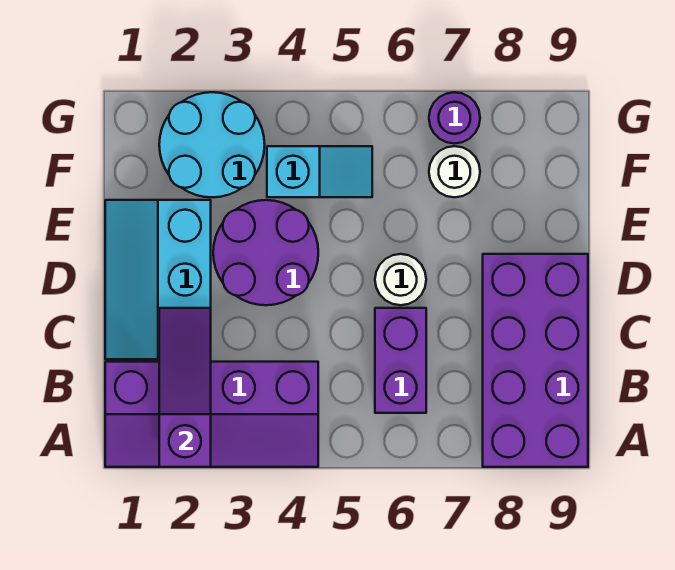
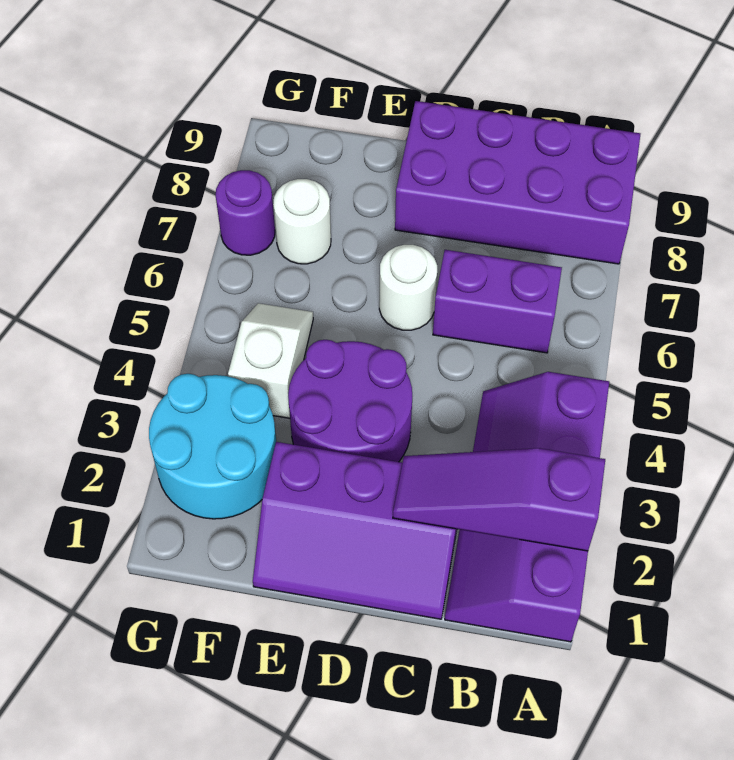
purple 2x4 slope [105,362,318,467] -> purple 2x4 slope turned to [445,372,609,642]
cyan 2x3 slope [105,200,211,359] -> purple 2x3 slope [253,442,457,619]
cyan 1x2 slope [267,146,372,197] -> white 1x2 slope [228,303,313,418]

